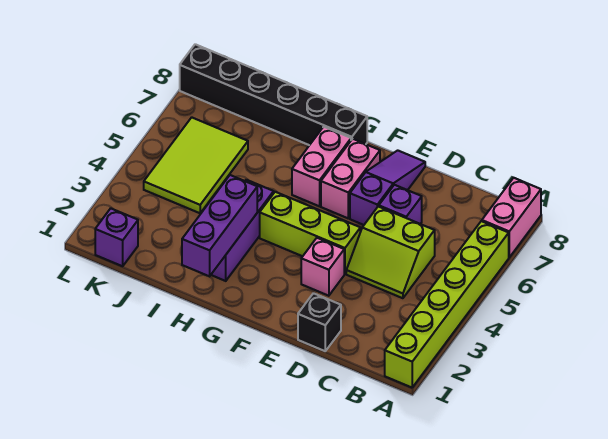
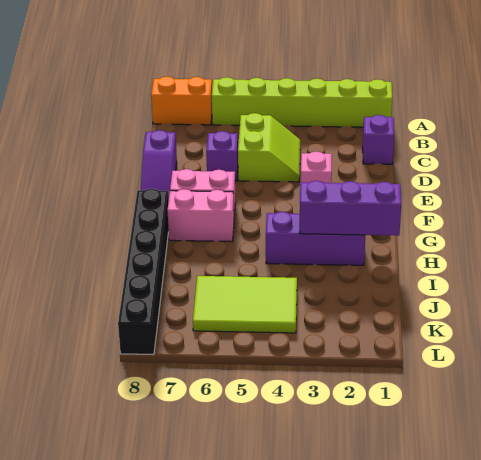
pink 1x2 brick [482,178,541,257] -> orange 1x2 brick [151,77,212,125]
black 1x1 brick [298,293,341,351] -> none
lime 1x3 brick [260,192,360,274] -> none
purple 1x3 slope [350,150,425,225] -> purple 1x3 slope turned to [141,130,177,195]
purple 1x1 brick [95,208,138,266] -> purple 1x1 brick moved to [363,115,394,164]

